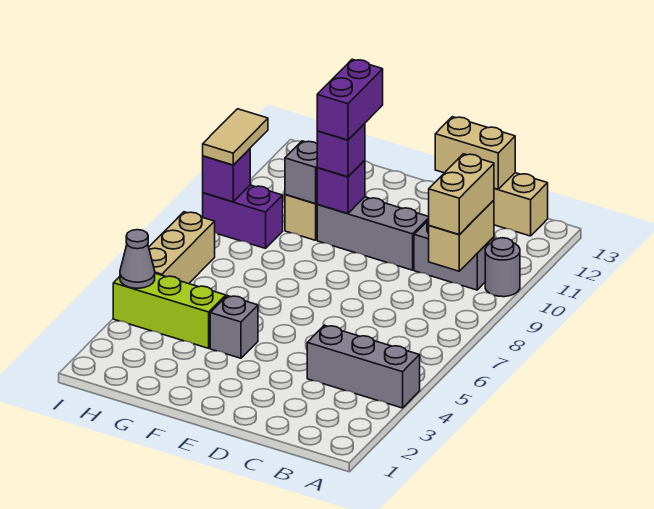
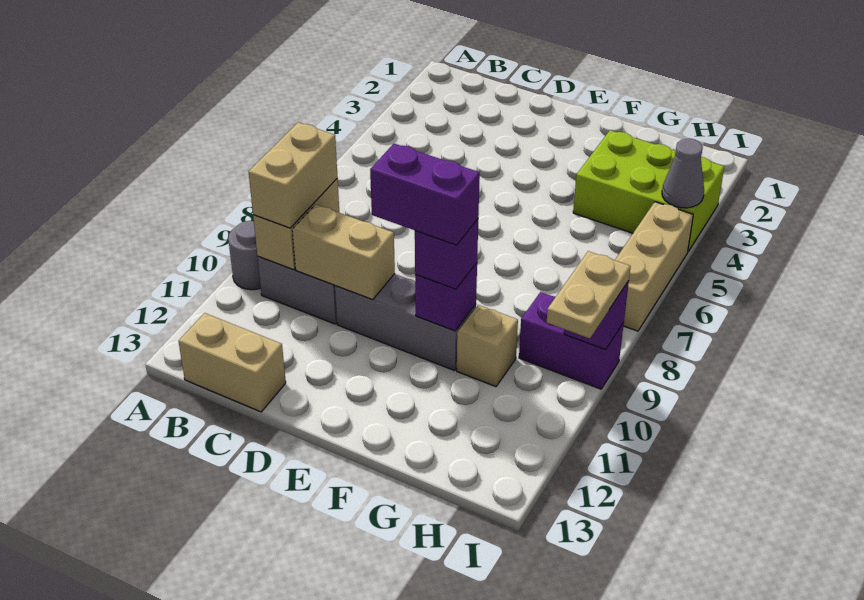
grey 1x3 brick [307,325,420,408] -> none
tan 1x2 brick [435,117,515,189] -> tan 1x2 brick moved to [292,205,395,300]
grey 1x1 brick [210,296,258,358] -> none
purple 1x2 brick [317,59,383,140] -> purple 1x2 brick turned to [370,144,480,245]
lime 1x3 brick [113,273,226,348] -> lime 2x3 brick [573,130,724,251]
grey 1x1 brick [285,141,317,204] -> none
tan 1x2 tile [203,109,268,165] -> tan 1x2 plate [547,251,631,338]

